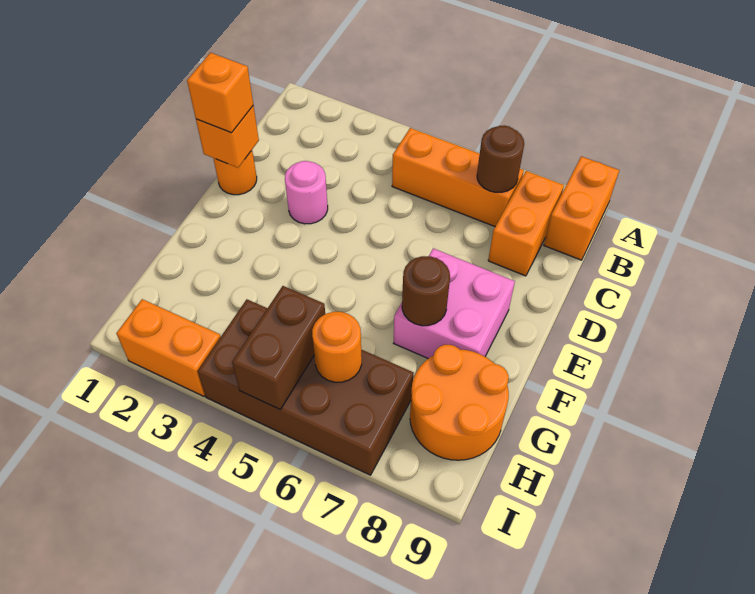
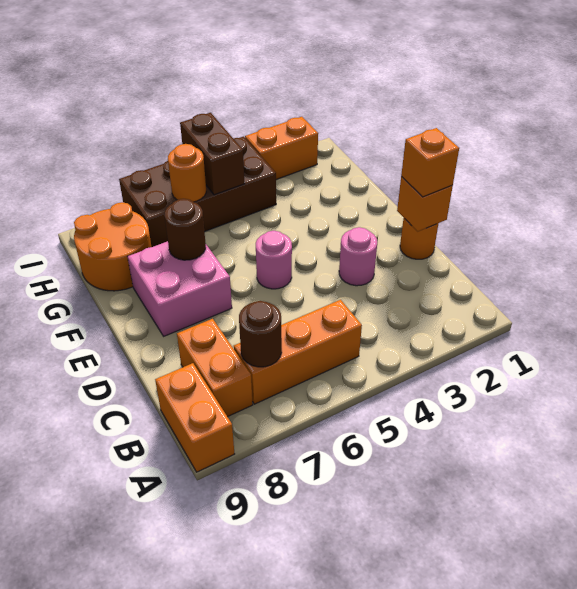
none -> pink 1x1 round brick [256,231,292,289]

